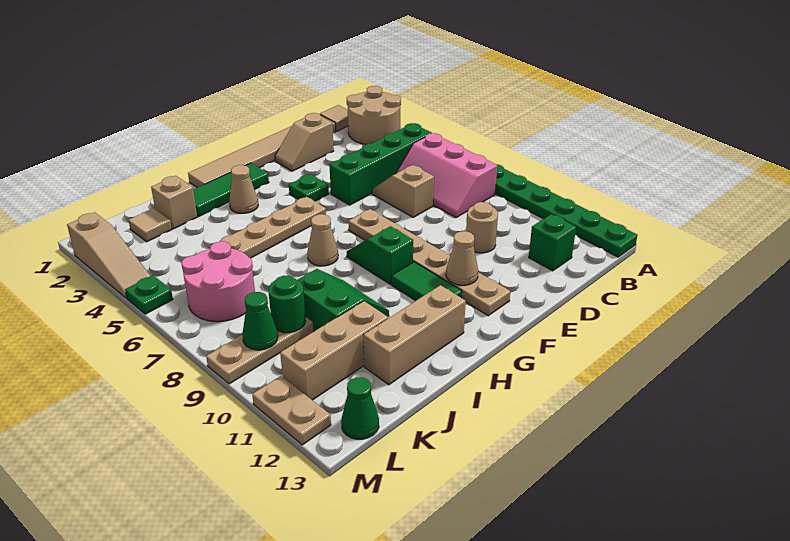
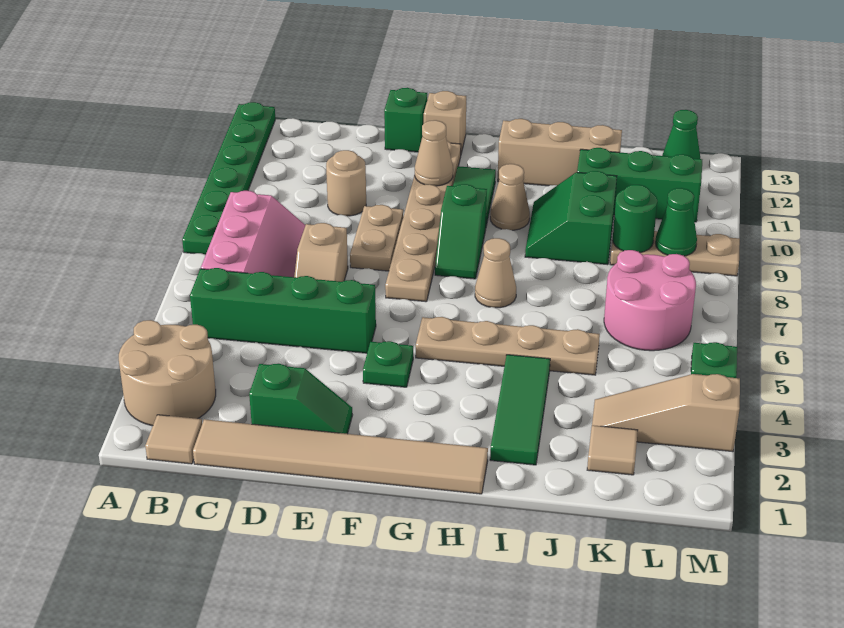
green 1x1 brick [529,214,576,271] -> green 1x1 brick moved to [384,88,427,152]
tan 1x2 slope [275,113,334,171] -> green 1x2 slope [249,364,352,434]
green 1x3 tile [193,163,269,216] -> green 1x3 tile turned to [490,355,550,465]
tan 1x1 cone [229,165,258,213] -> tan 1x1 cone moved to [490,164,530,230]
tan 1x1 brick [151,176,197,229] -> tan 1x1 brick moved to [424,91,466,153]
tan 1x3 brick [280,301,388,400] -> green 1x3 brick [577,148,702,222]
tan 1x3 slope [67,212,150,298] -> tan 1x3 slope turned to [592,374,740,452]
tan 1x2 plate [252,376,331,445] -> tan 1x2 plate moved to [350,205,403,271]

